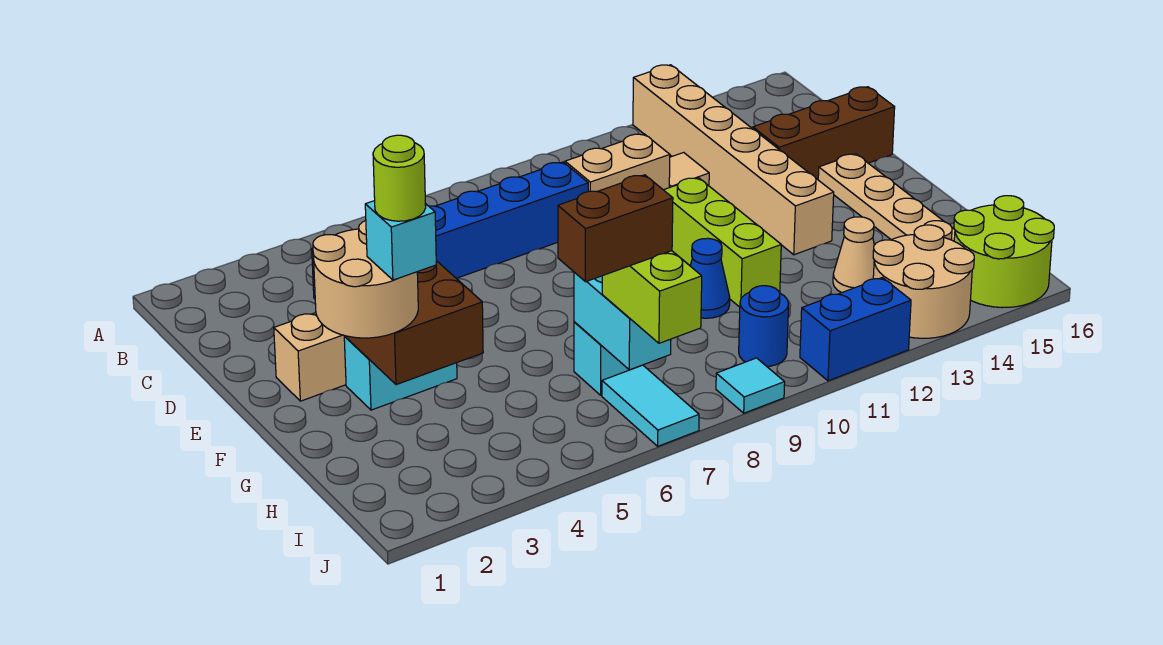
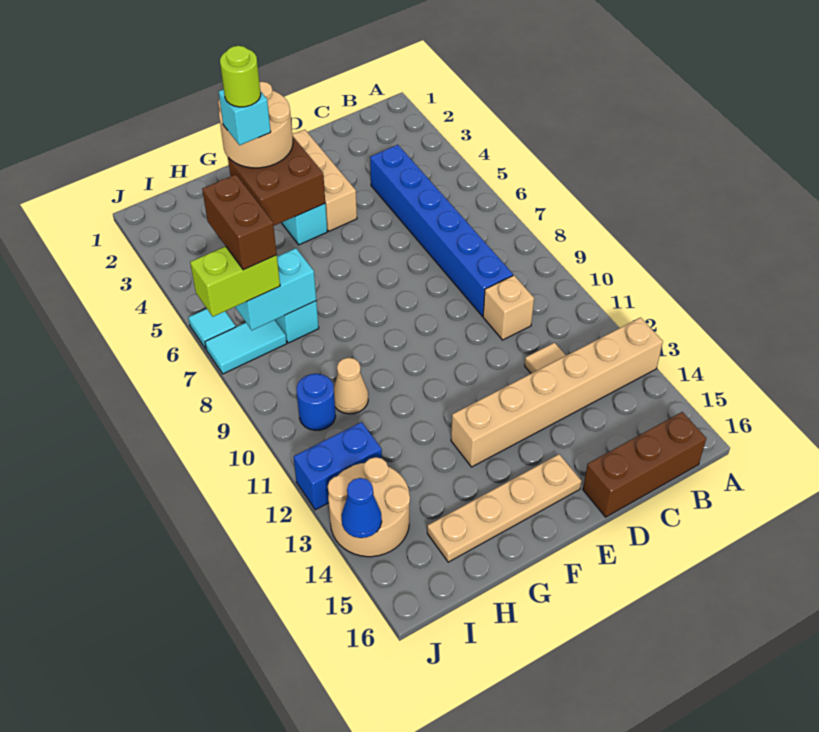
tan 1x2 brick [565,134,670,192] -> tan 1x1 brick [483,275,534,340]
brown 1x3 brick [753,87,895,180] -> brown 1x3 brick turned to [583,412,706,517]
lime 1x3 brick [664,178,781,307] -> none
blue 1x1 cone [690,238,730,318] -> blue 1x1 cone moved to [341,478,382,538]
tan 1x1 cone [833,217,874,293] -> tan 1x1 cone moved to [334,358,368,414]
lime 2x2 round brick [954,196,1054,308] -> none
cyan 1x1 tile [716,358,785,413] -> cyan 1x1 tile moved to [188,309,236,349]
blue 1x2 brick [800,278,911,381] -> blue 1x2 brick turned to [294,422,382,510]

